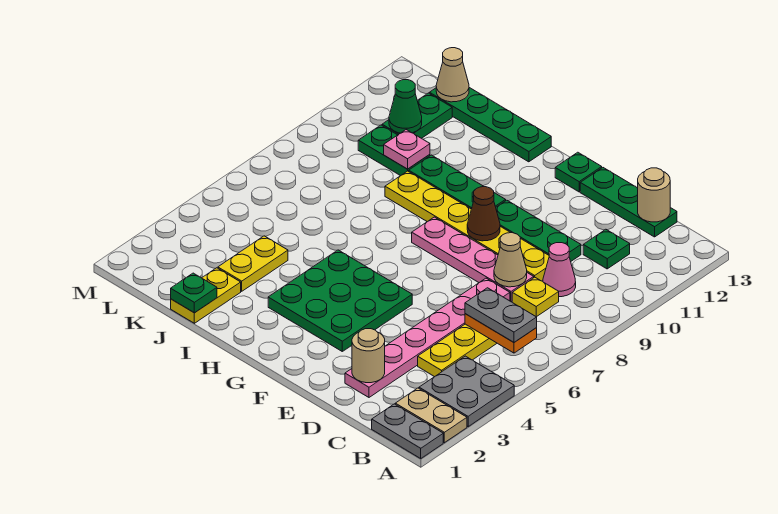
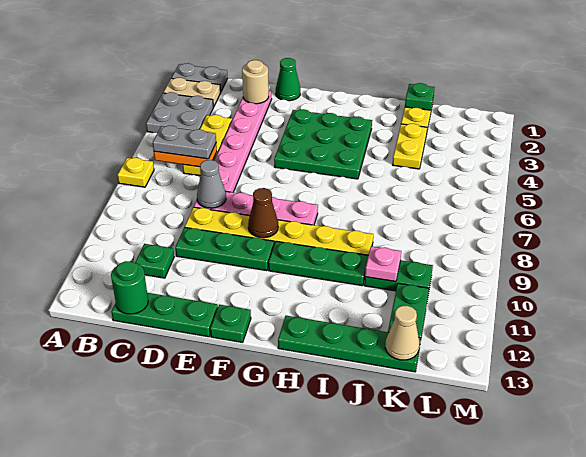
yellow 1x1 plate [512,277,559,317] -> yellow 1x1 plate moved to [117,158,154,187]
pink 1x1 cone [543,243,576,297] -> none
tan 1x1 round brick [638,168,670,222] -> green 1x1 round brick [111,261,148,314]
tan 1x1 cone [494,233,527,287] -> grey 1x1 cone [197,160,226,208]
green 1x1 cone [389,80,422,133] -> green 1x1 cone moved to [276,58,300,101]

